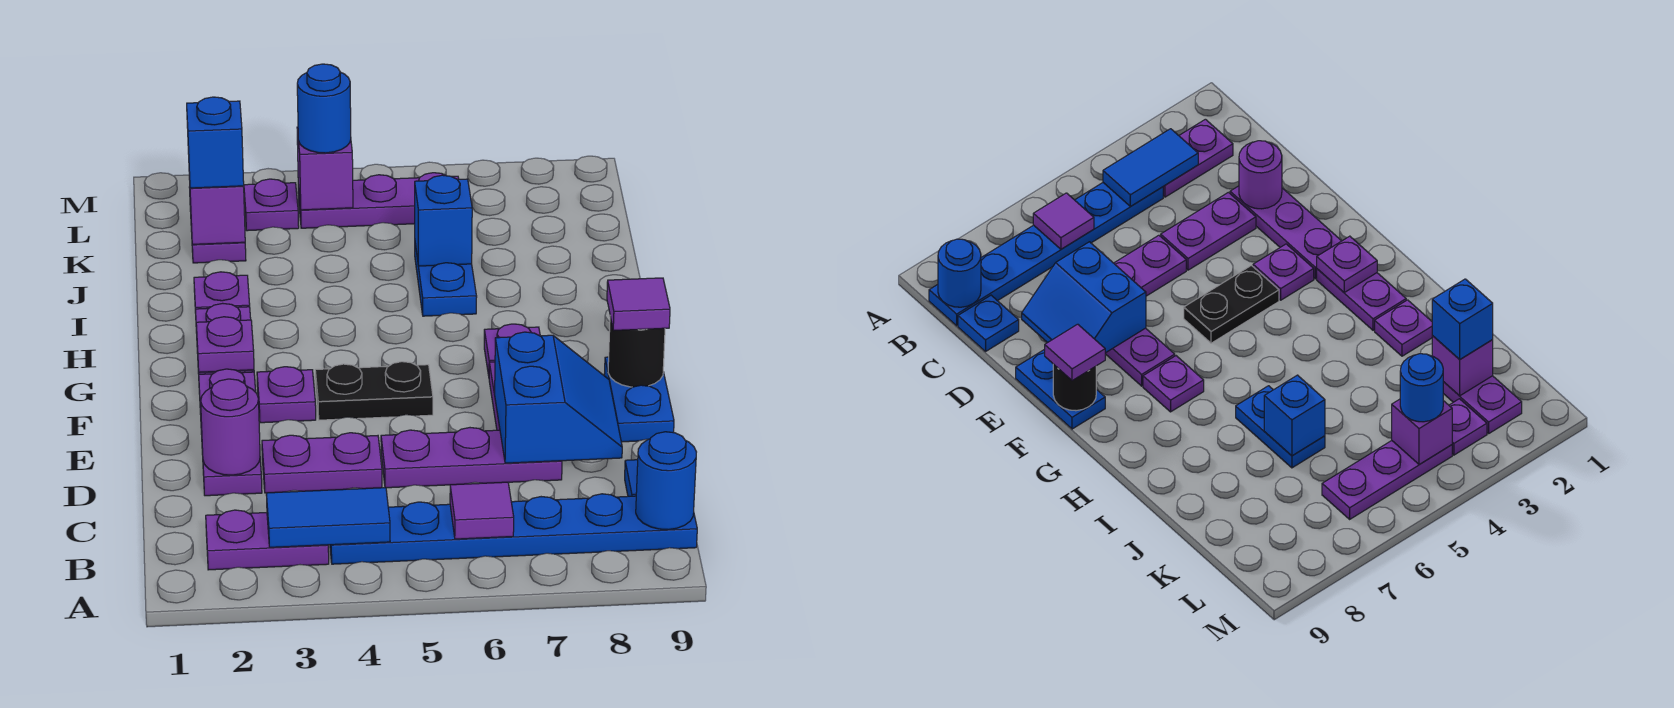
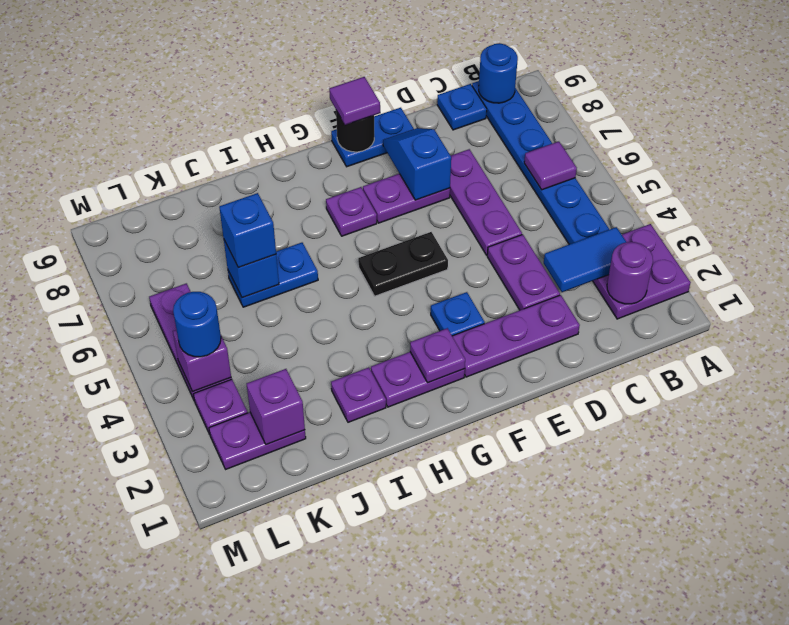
purple 1x2 plate [206,510,329,570] -> purple 2x2 plate [593,224,691,319]
blue 1x2 tile [266,488,390,547] -> blue 1x2 tile turned to [544,227,626,292]
purple 1x1 round brick [201,379,260,475] -> purple 1x1 round brick moved to [607,242,653,304]
blue 2x2 slope [495,332,622,463] -> blue 1x2 slope [383,128,451,200]
purple 1x1 plate [257,367,316,423] -> blue 1x1 plate [431,292,485,336]
black 1x2 plate [315,362,433,420] -> black 1x2 plate turned to [358,232,448,296]
blue 1x1 brick [187,97,244,188] -> blue 1x1 brick moved to [219,193,276,268]

